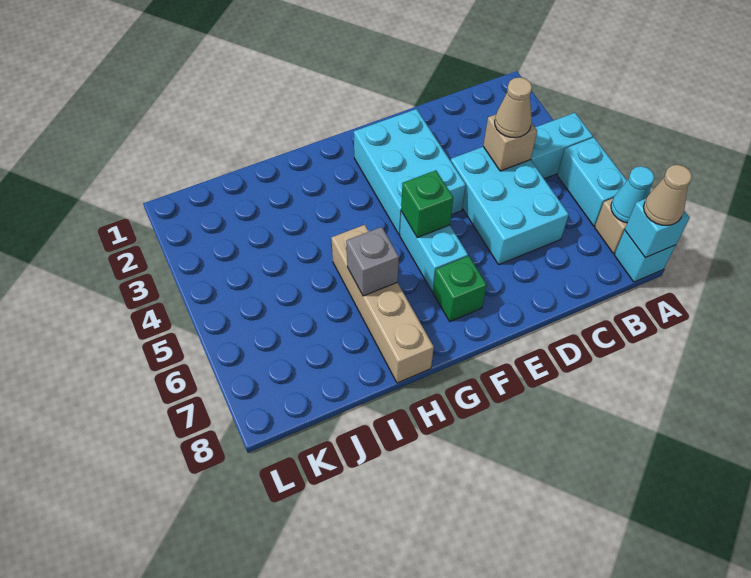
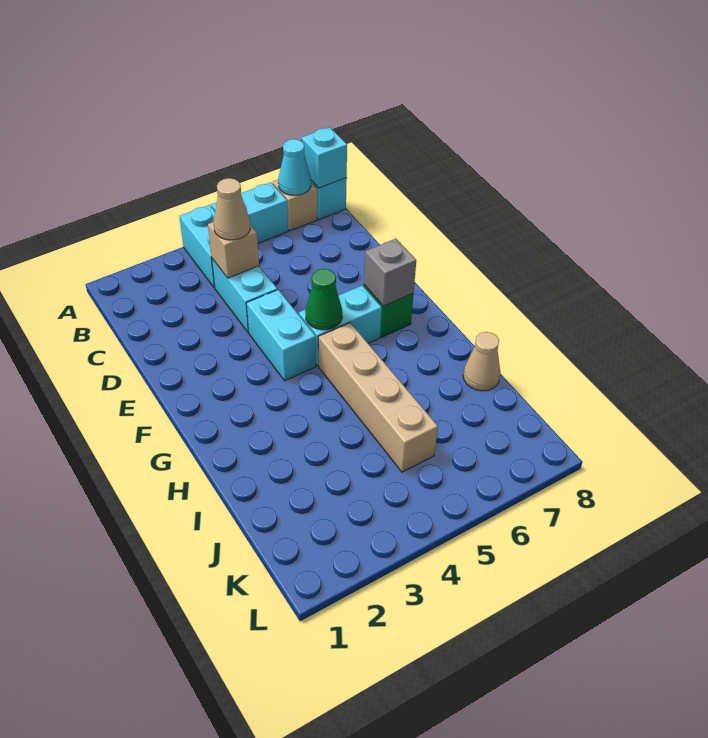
tan 1x1 cone [644,165,692,225] -> tan 1x1 cone moved to [463,332,500,391]
cyan 2x3 brick [451,147,569,264] -> cyan 1x2 brick [212,259,277,332]
cyan 2x3 brick [354,109,466,235] -> cyan 1x2 brick [246,290,316,381]
green 1x1 brick [401,170,453,237] -> green 1x1 cone [305,269,342,330]
tan 1x4 brick [331,225,434,383] -> tan 1x4 brick turned to [318,323,438,472]
grey 1x1 brick [346,227,399,296] -> grey 1x1 brick moved to [364,239,416,306]

